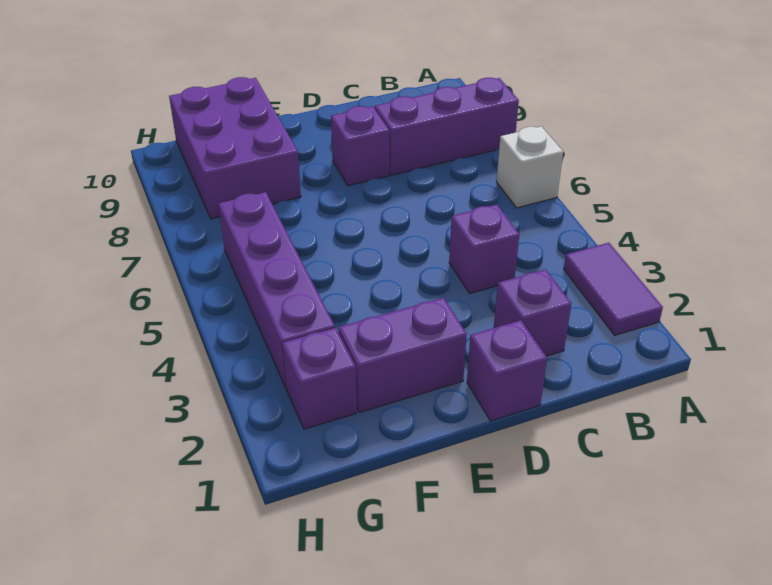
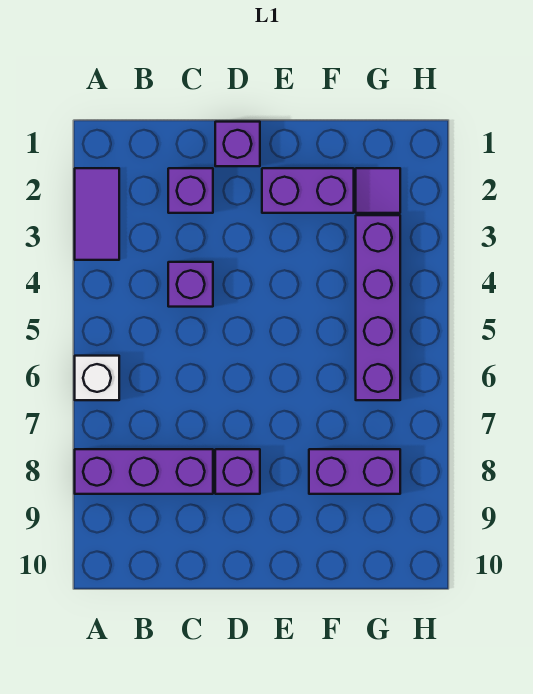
purple 2x3 brick [169,77,301,219] -> purple 1x2 brick [309,449,400,494]
purple 1x1 brick [282,328,357,429] -> purple 1x1 tile [356,168,400,213]

